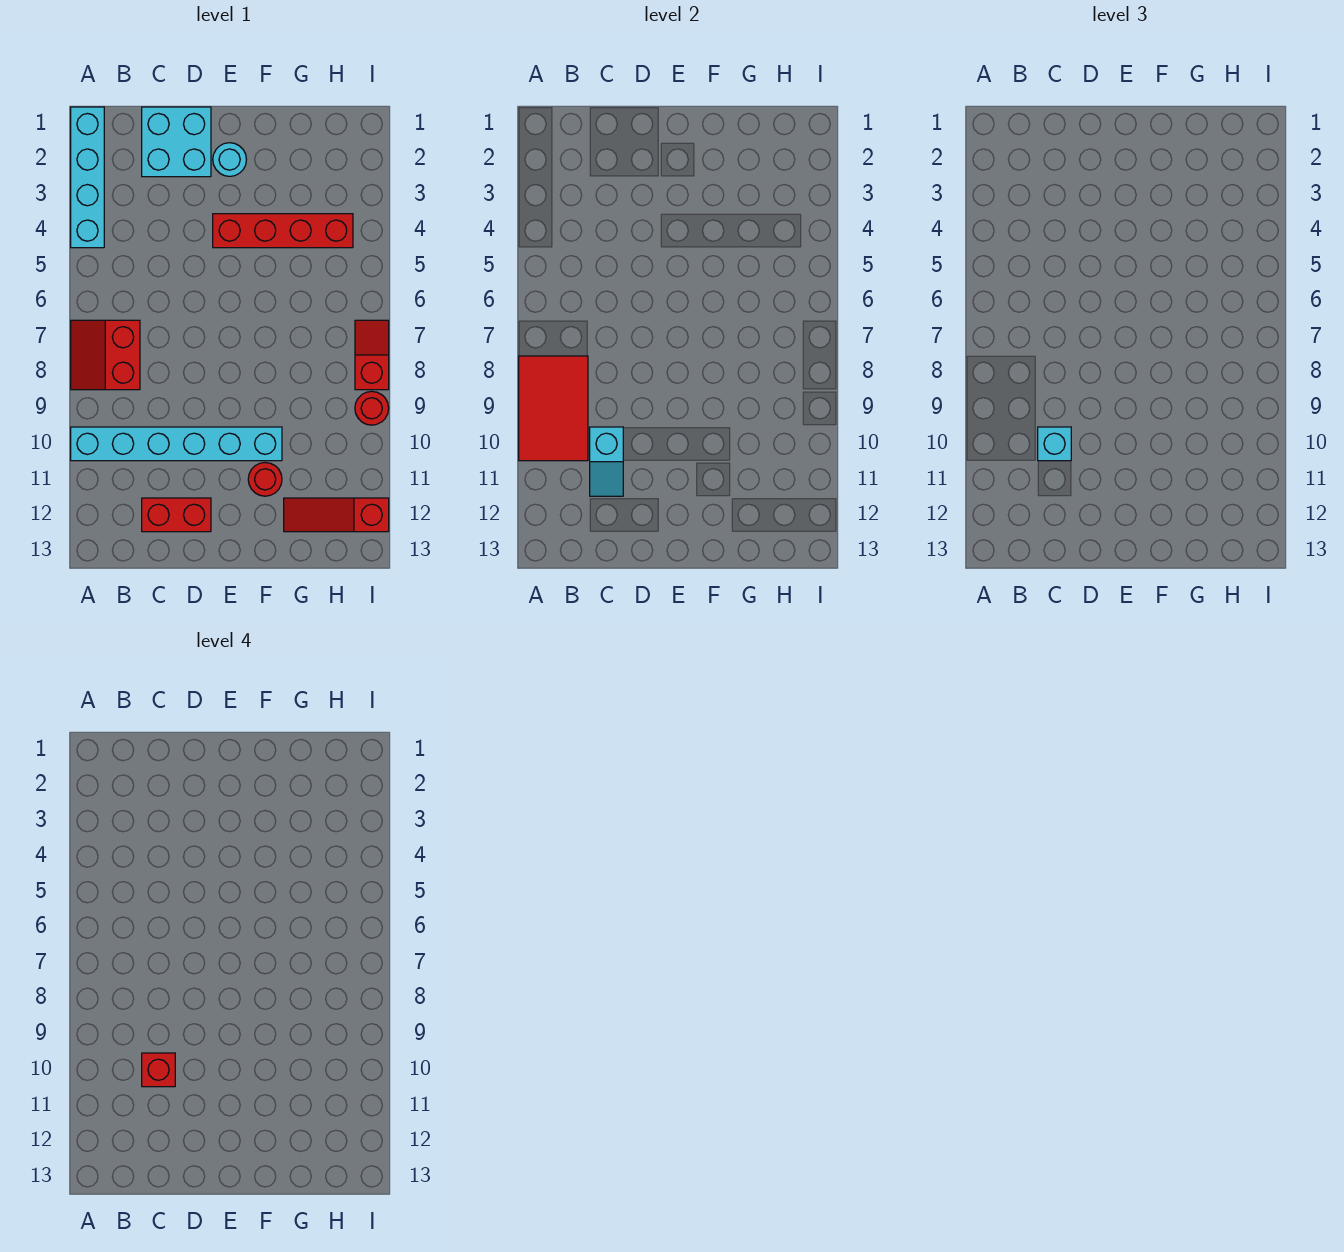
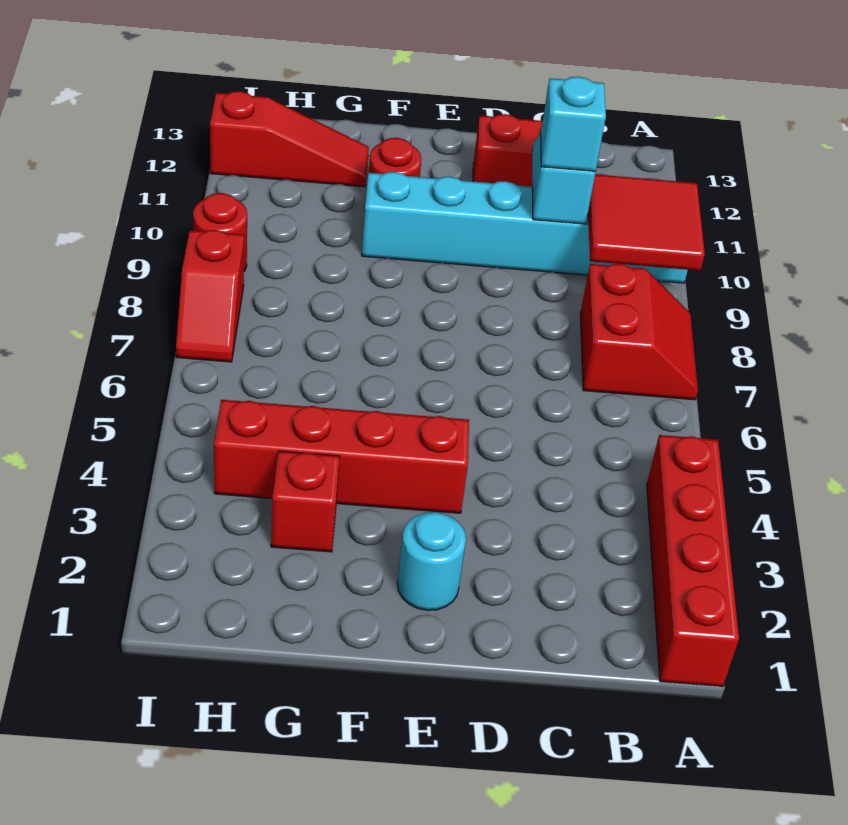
cyan 1x4 brick [71,107,104,248] -> red 1x4 brick [647,435,739,686]
red 2x3 tile [519,356,588,461] -> red 2x2 tile [588,174,705,271]
cyan 2x2 brick [142,107,211,177] -> none
red 1x1 brick [142,1053,175,1087] -> red 1x1 brick moved to [271,451,340,552]

